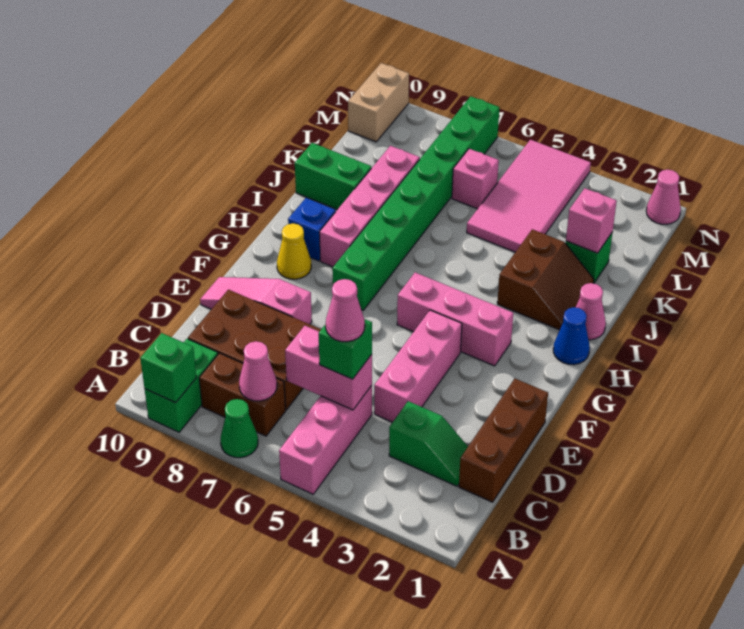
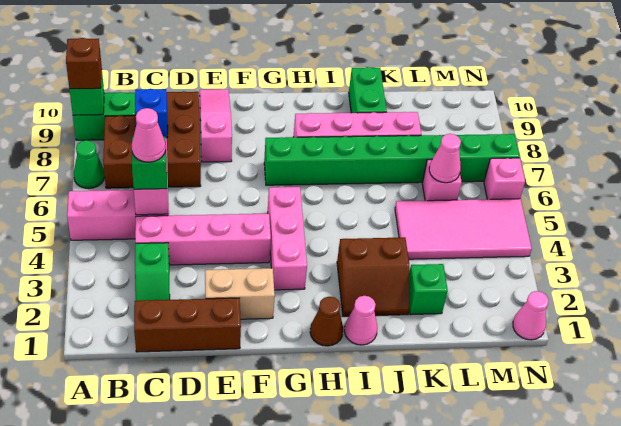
none -> brown 1x1 brick [66,38,102,89]
pink 1x1 cone [239,341,277,401] -> pink 1x1 cone moved to [429,134,461,183]
pink 1x3 brick [374,310,462,422] -> pink 1x4 brick [135,214,271,265]
yellow 1x1 cone [277,223,311,279] -> none
blue 1x1 cone [553,307,590,365] -> brown 1x1 cone [310,297,343,346]
blue 1x1 brick [288,198,336,261] -> blue 1x1 brick moved to [135,89,168,138]
pink 1x1 brick [566,188,617,253] -> pink 1x1 brick moved to [484,158,525,199]
tan 1x2 brick [348,63,409,142] -> tan 1x2 brick moved to [205,268,275,319]

